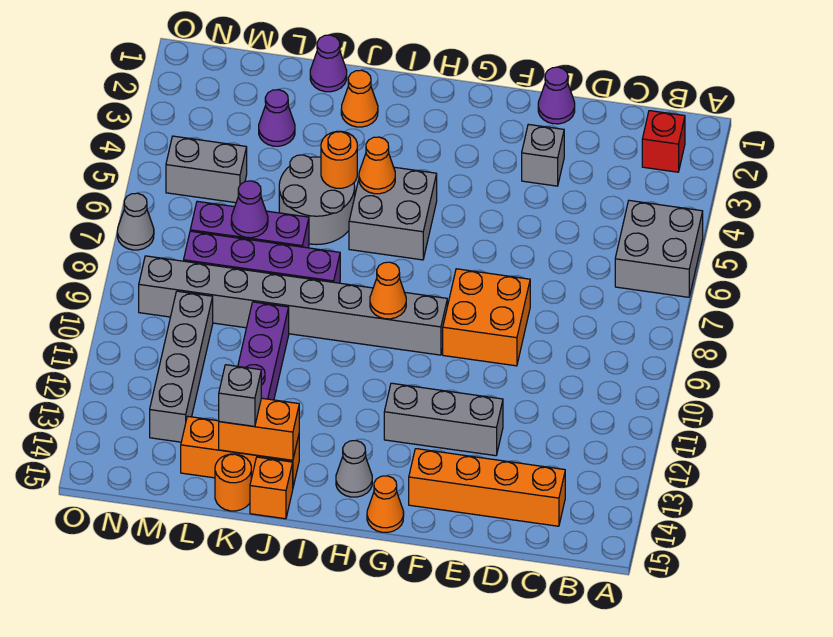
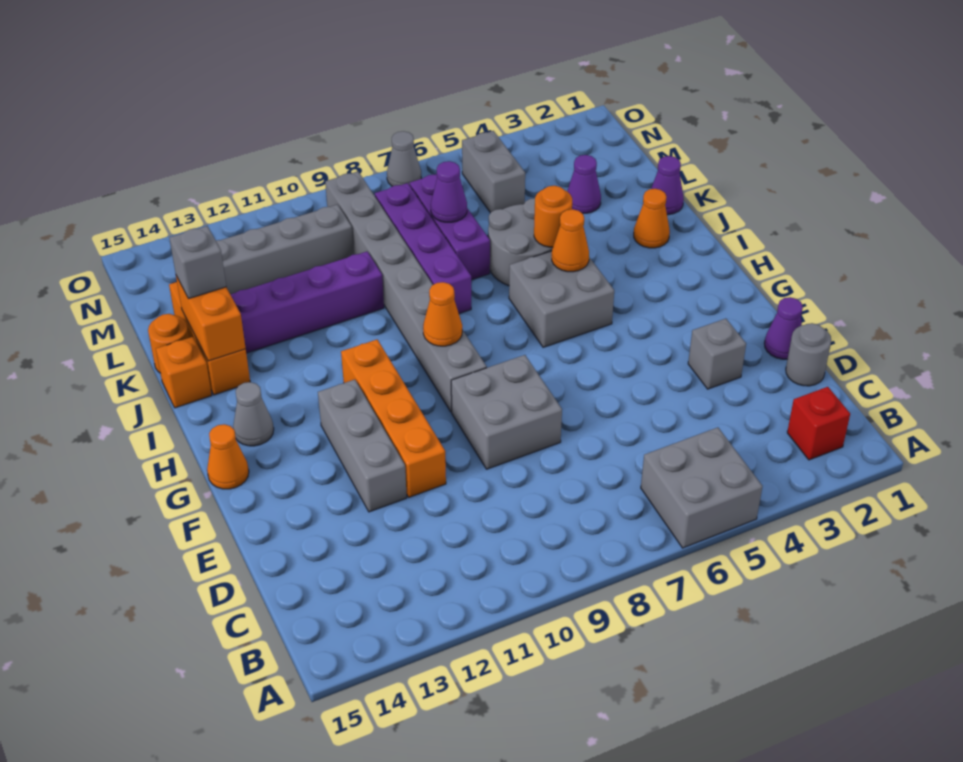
orange 1x4 brick [409,449,565,526] -> orange 1x4 brick moved to [341,340,446,497]
none -> grey 1x1 round brick [786,323,831,386]
orange 2x2 brick [443,269,530,366] -> grey 2x2 brick [451,355,562,469]

